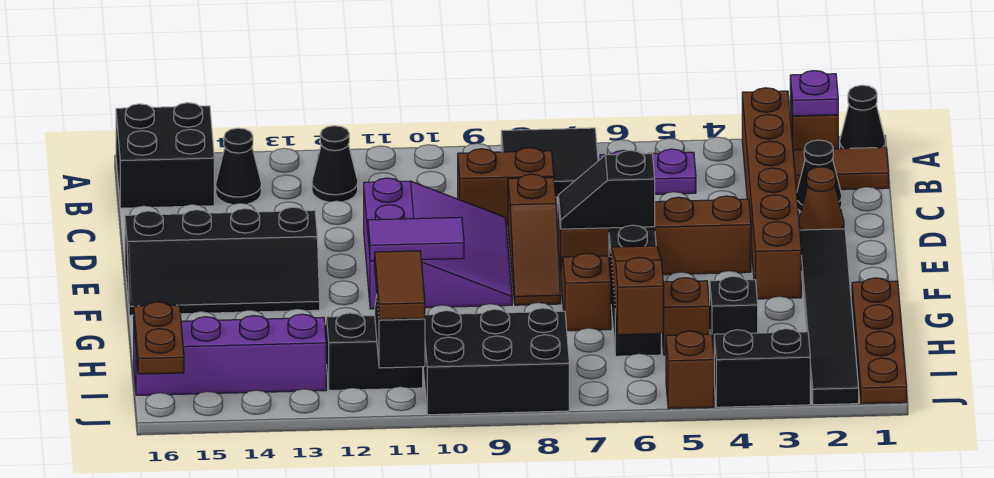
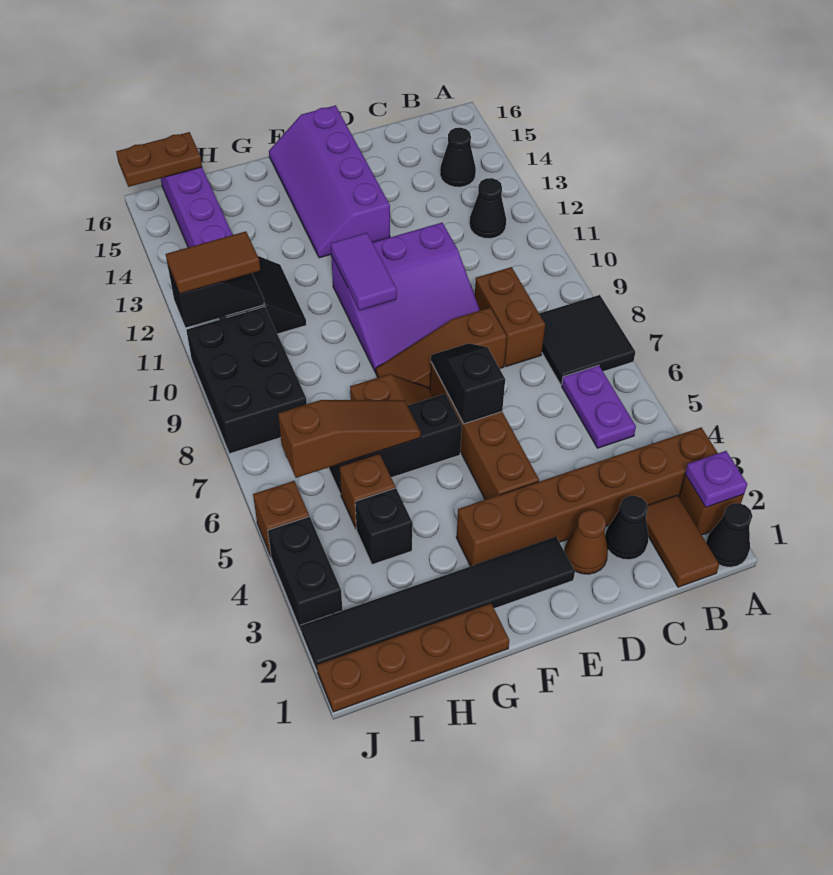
black 2x2 brick [116,103,214,208] -> none
black 2x4 slope [125,207,320,315] -> purple 2x4 slope [269,105,390,258]

